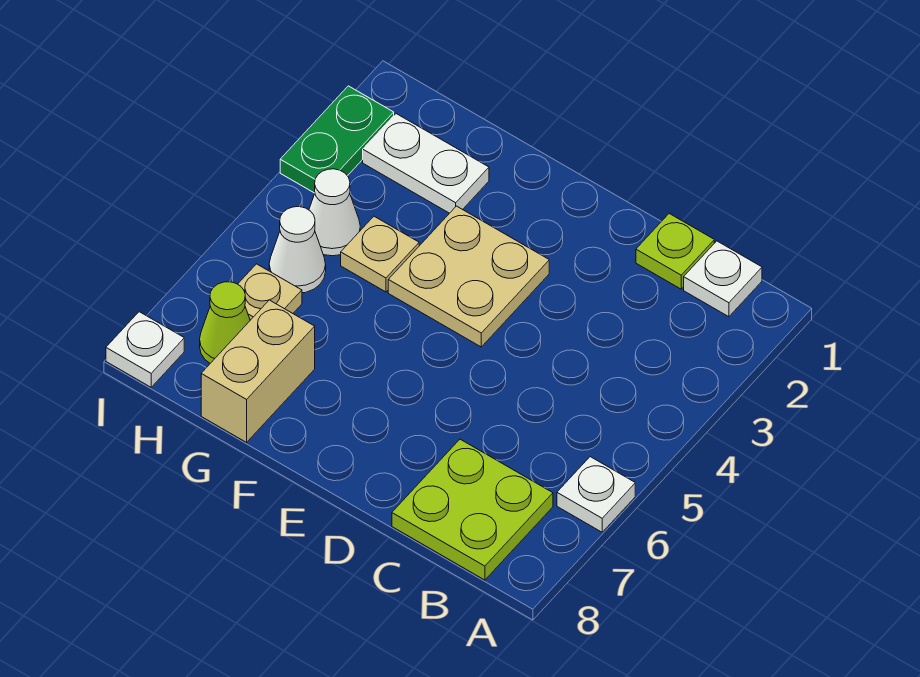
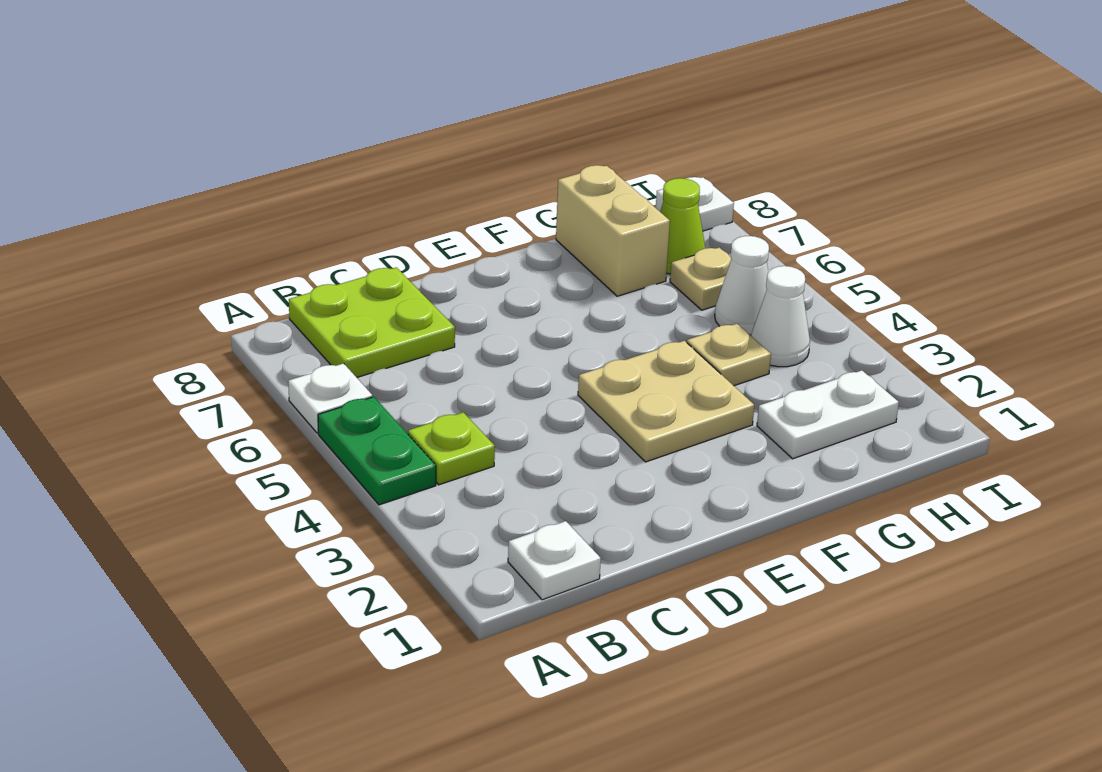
lime 1x1 plate [636,214,714,289] -> lime 1x1 plate moved to [408,412,495,485]
green 1x2 plate [280,86,394,193] -> green 1x2 plate moved to [318,397,436,505]

